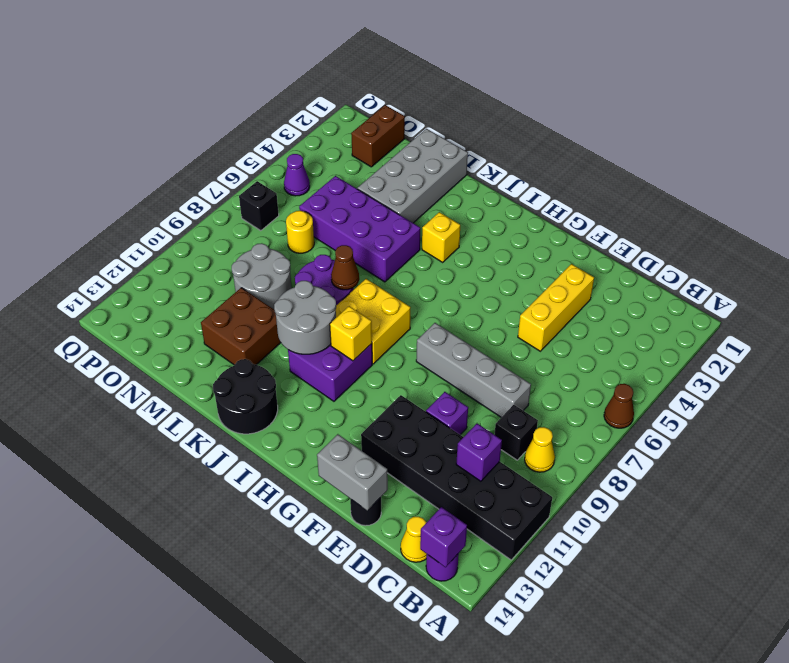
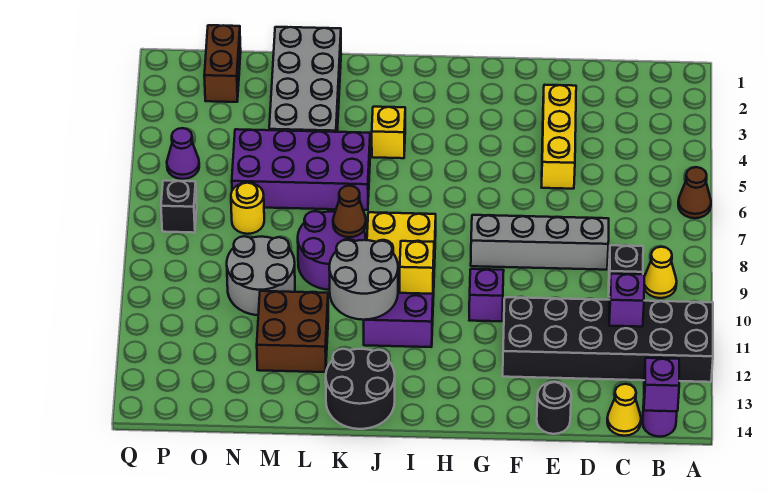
purple 1x1 brick [426,392,468,435] -> purple 1x1 brick moved to [469,269,504,321]
grey 1x2 brick [317,434,388,510] -> none

